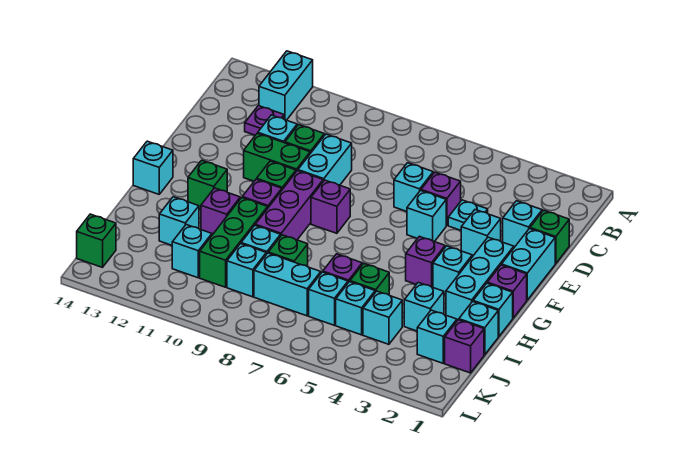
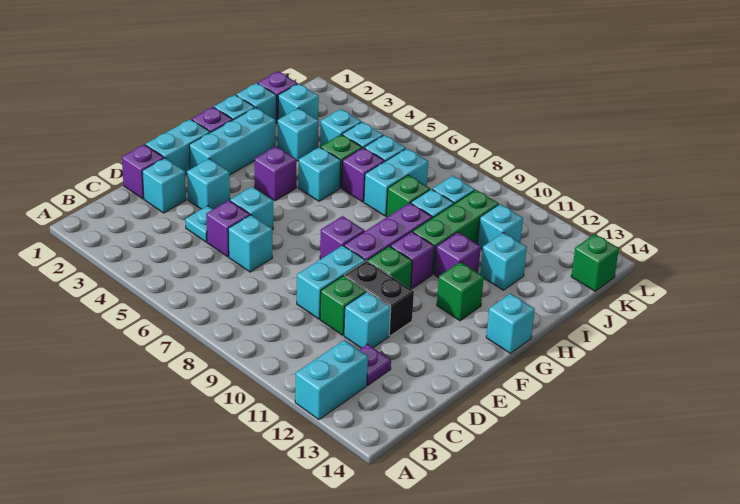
green 1x1 brick [530,210,569,264] -> purple 1x1 brick [122,144,164,199]
green 1x2 brick [244,133,310,181] -> black 1x2 brick [344,261,414,336]
cyan 1x1 brick [433,246,472,295] -> cyan 1x1 brick moved to [298,147,341,201]
cyan 1x2 brick [254,253,321,316] -> cyan 1x2 brick turned to [364,148,428,216]

